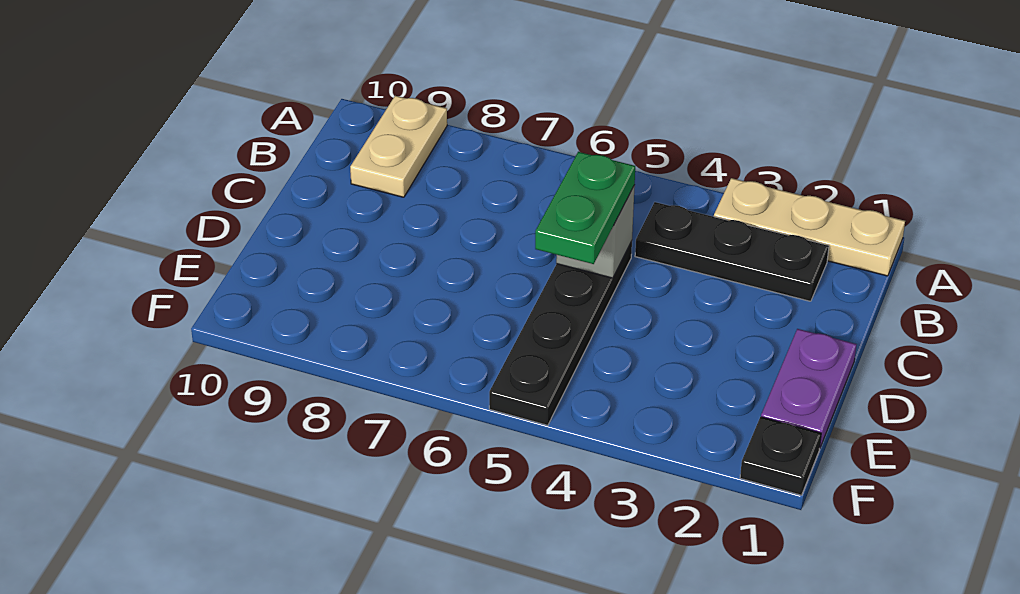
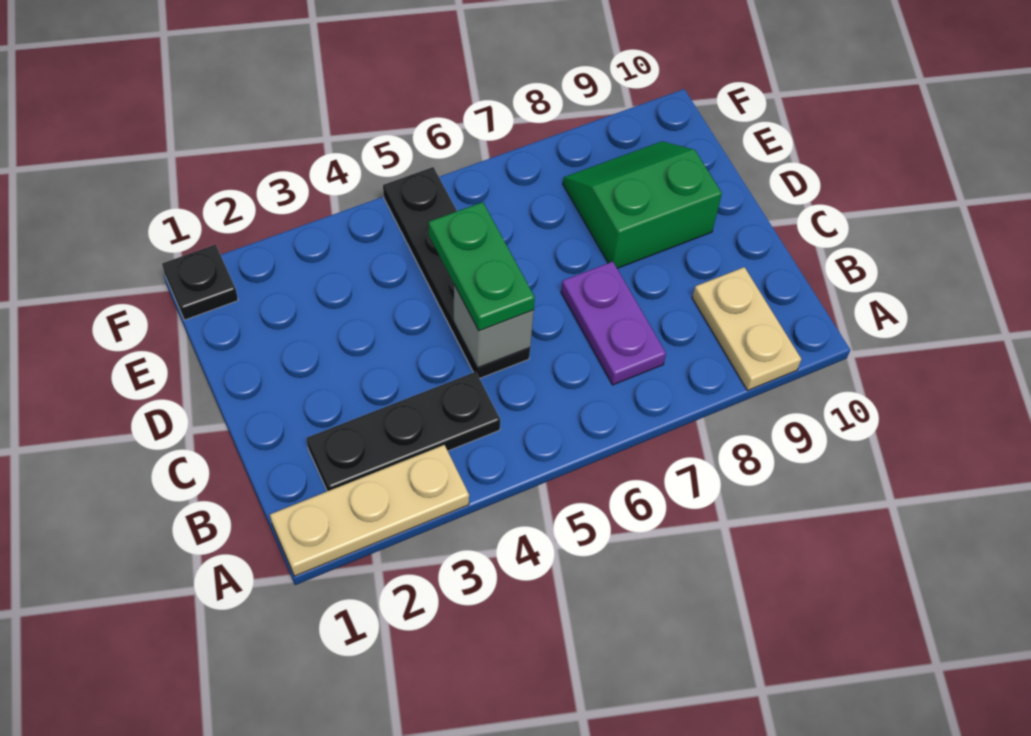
purple 1x2 plate [761,329,856,447] -> purple 1x2 plate moved to [561,262,666,385]
none -> green 2x2 slope [563,141,722,268]

